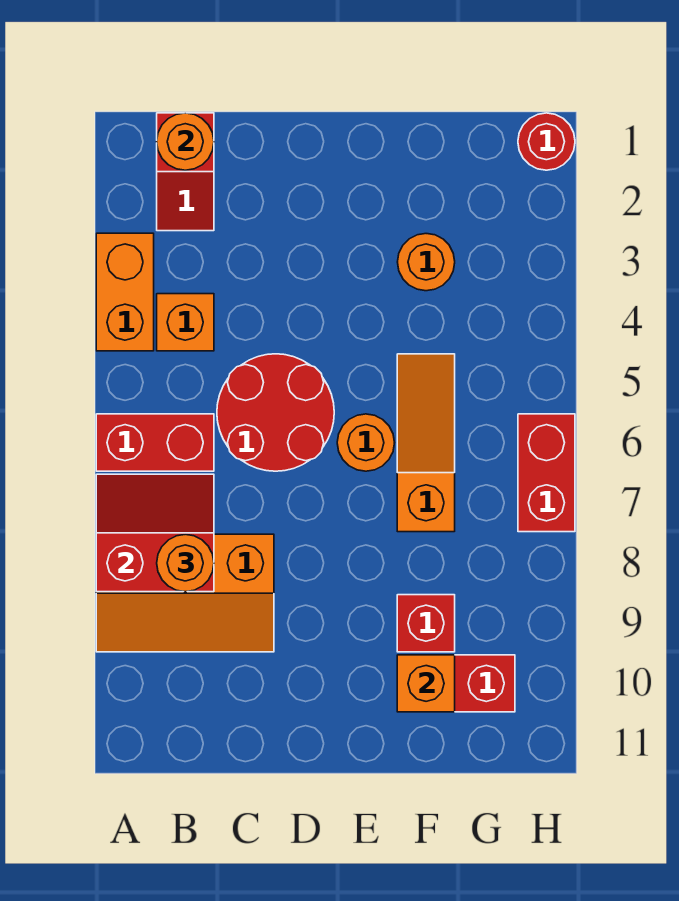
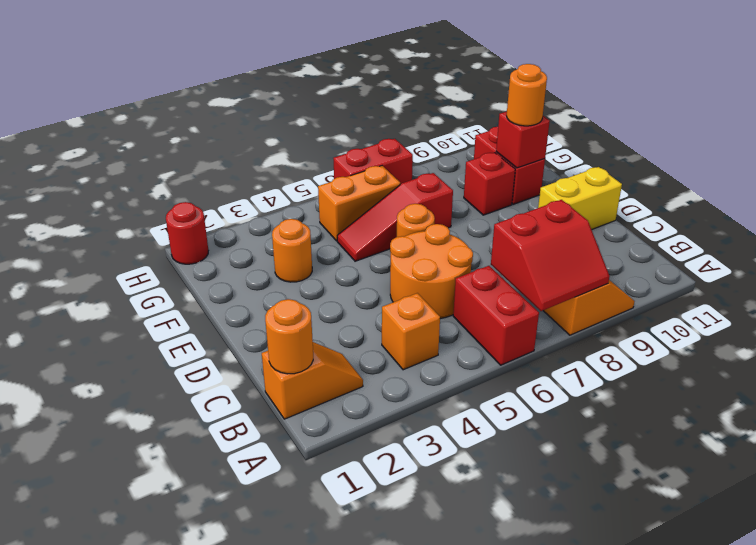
orange 1x2 brick [96,233,154,351] -> orange 1x2 brick moved to [318,166,400,241]
red 2x2 slope [96,474,214,592] -> red 2x2 slope turned to [491,200,610,311]
red 1x2 slope [157,113,214,231] -> orange 1x2 slope [262,342,363,419]
orange 1x1 round brick [157,534,214,592] -> orange 1x1 round brick moved to [507,64,547,126]
red 2x2 round brick [217,354,334,471] -> orange 2x2 round brick [390,224,473,319]
none -> yellow 1x2 brick [538,167,622,230]
orange 1x3 slope [397,354,455,532] -> red 1x3 slope [337,173,453,261]
orange 1x1 brick [397,655,455,712] -> red 1x1 brick [496,112,550,168]

